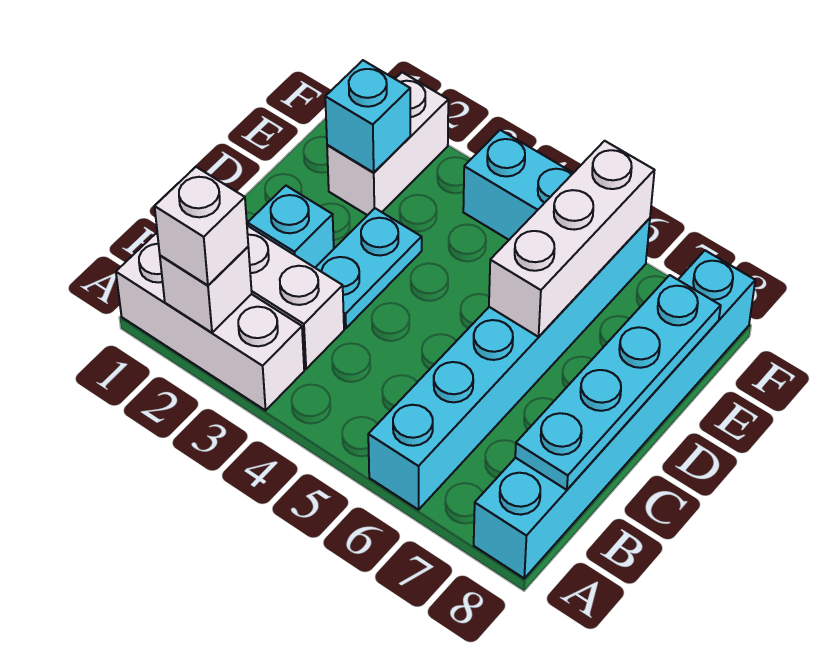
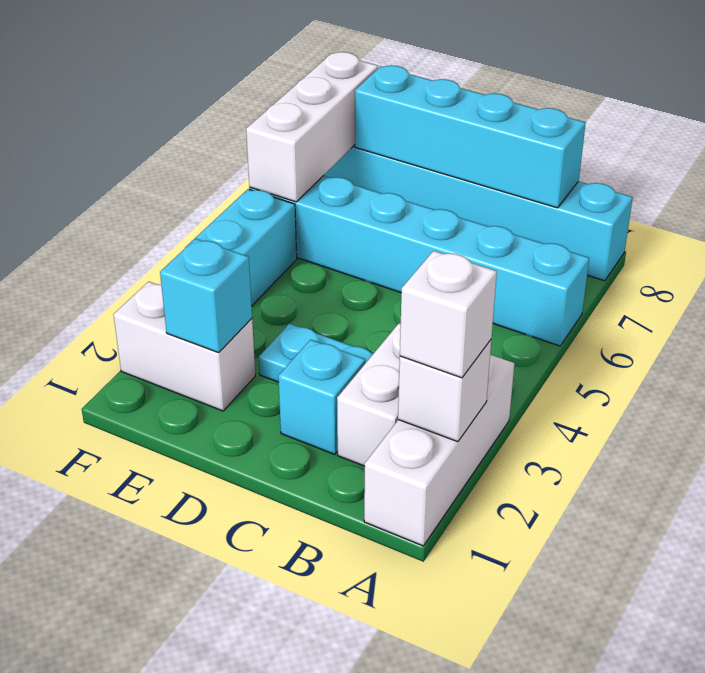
cyan 1x4 plate [515,275,721,490] -> cyan 1x4 brick [355,65,586,208]
white 1x3 brick [489,141,655,337] -> white 1x3 brick turned to [246,52,378,202]

